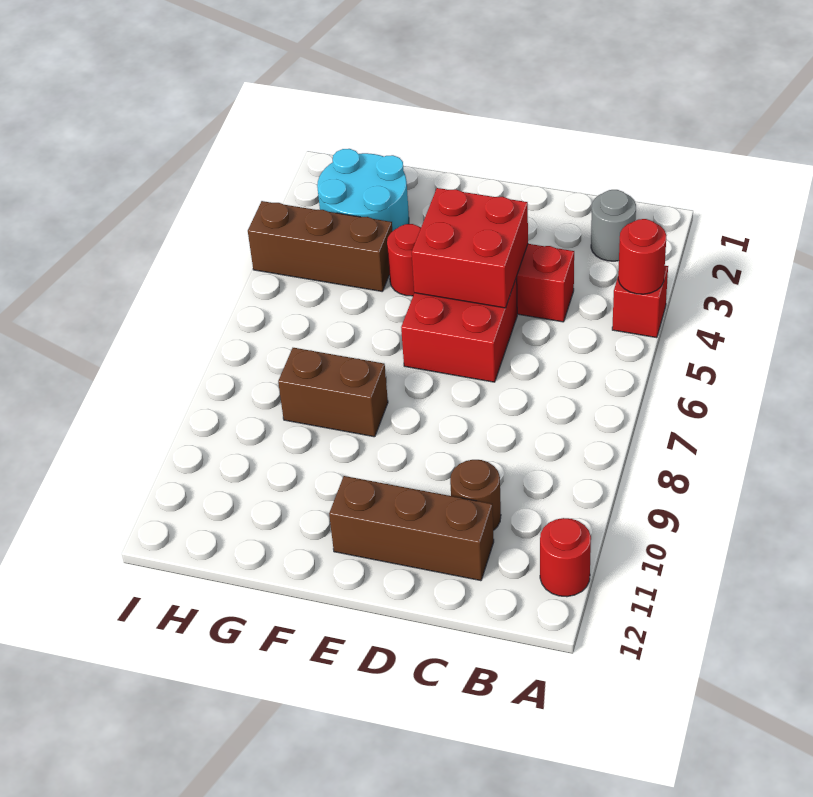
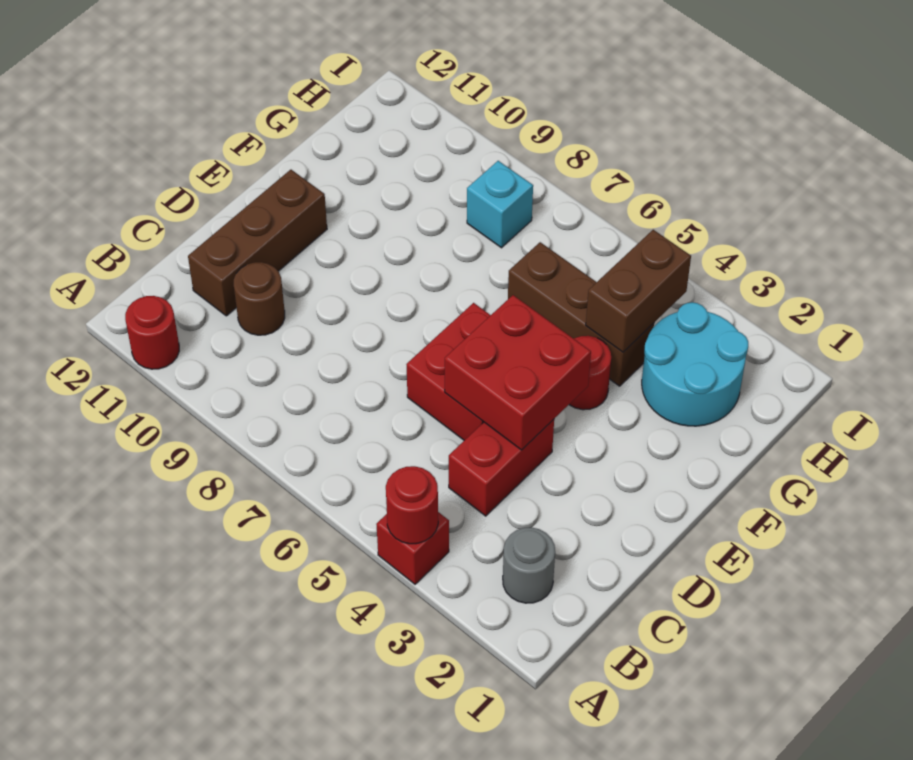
brown 1x2 brick [278,348,388,437] -> brown 1x2 brick moved to [586,230,691,352]
brown 1x3 brick [248,201,392,291] -> brown 1x3 brick turned to [508,242,654,386]
none -> cyan 1x1 brick [467,161,533,248]

